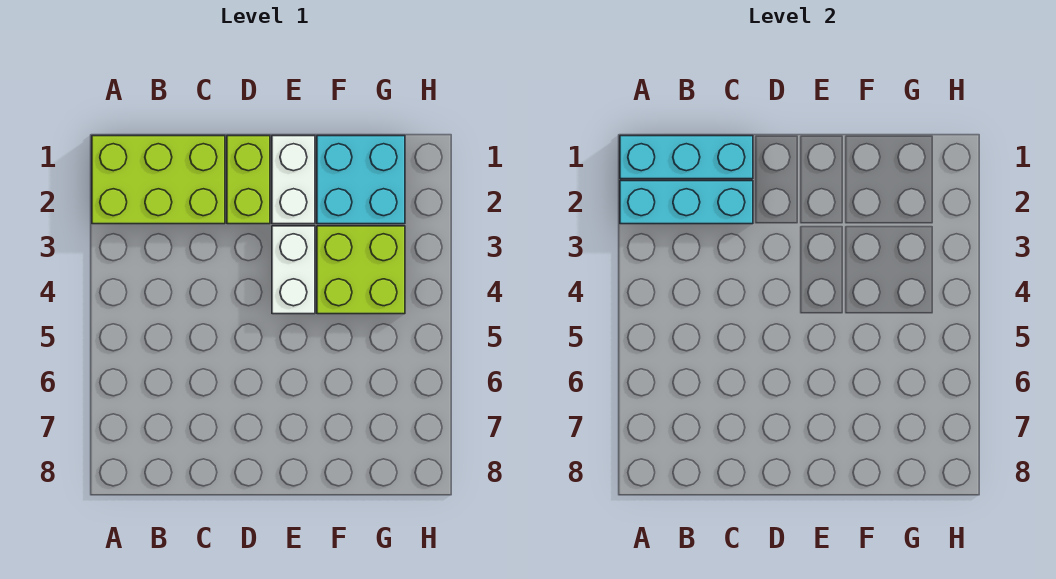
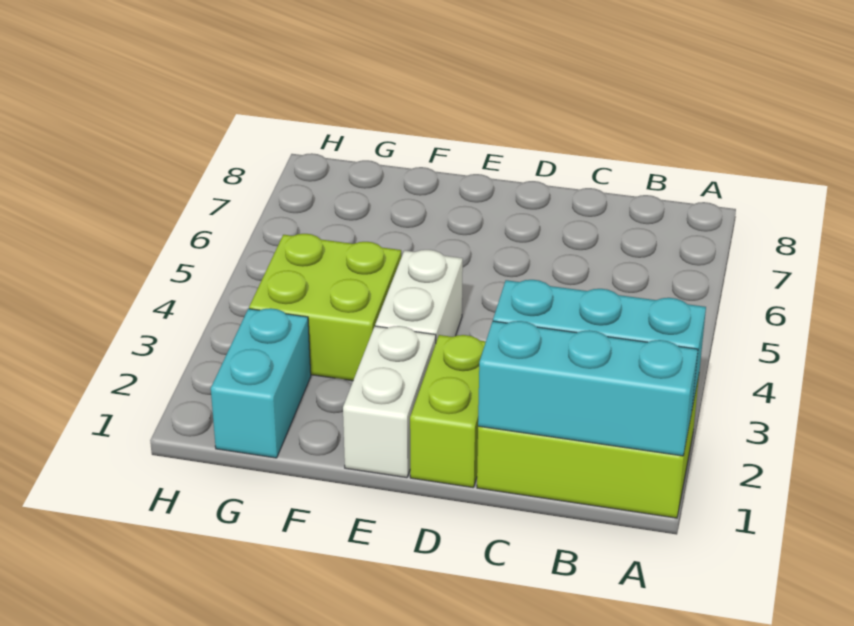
cyan 2x2 brick [317,136,405,224] -> cyan 1x2 brick [211,308,311,458]

